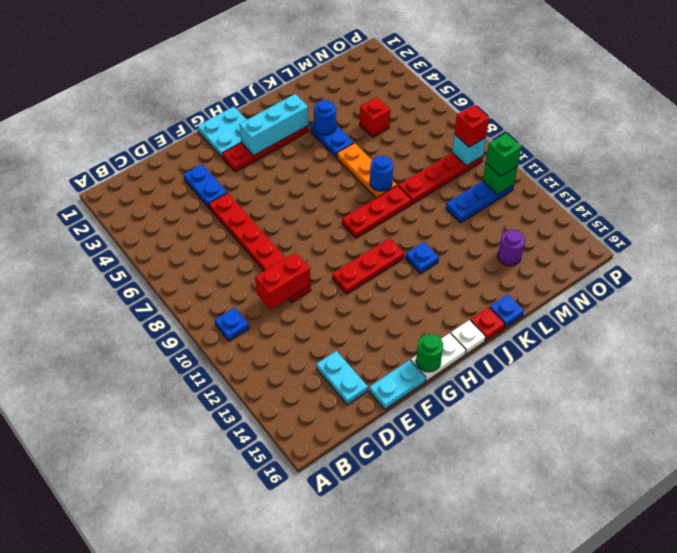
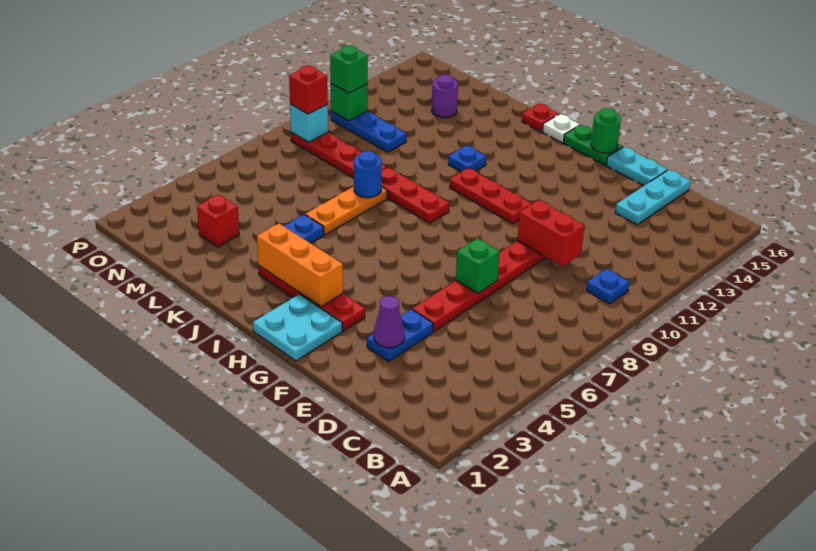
cyan 1x2 plate [317,351,368,405] -> cyan 1x3 plate [615,170,690,225]
none -> purple 1x1 cone [374,296,404,348]
none -> green 1x1 brick [456,238,500,293]
white 1x2 plate [411,333,466,381] -> green 1x2 plate [563,125,623,165]
cyan 1x3 brick [239,94,309,155] -> orange 1x3 brick [257,224,343,306]
blue 1x1 round brick [314,100,336,135] -> none
blue 1x1 plate [490,294,524,328] -> none
red 1x1 brick [360,97,390,137] -> red 1x1 brick moved to [197,195,239,247]

